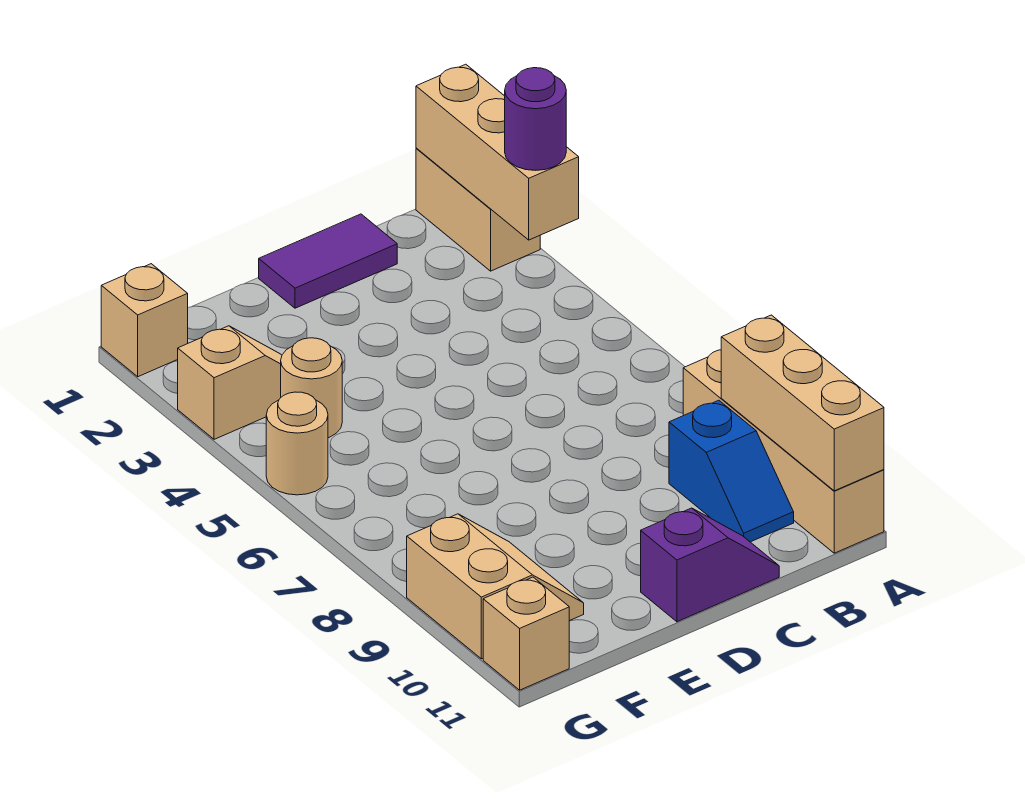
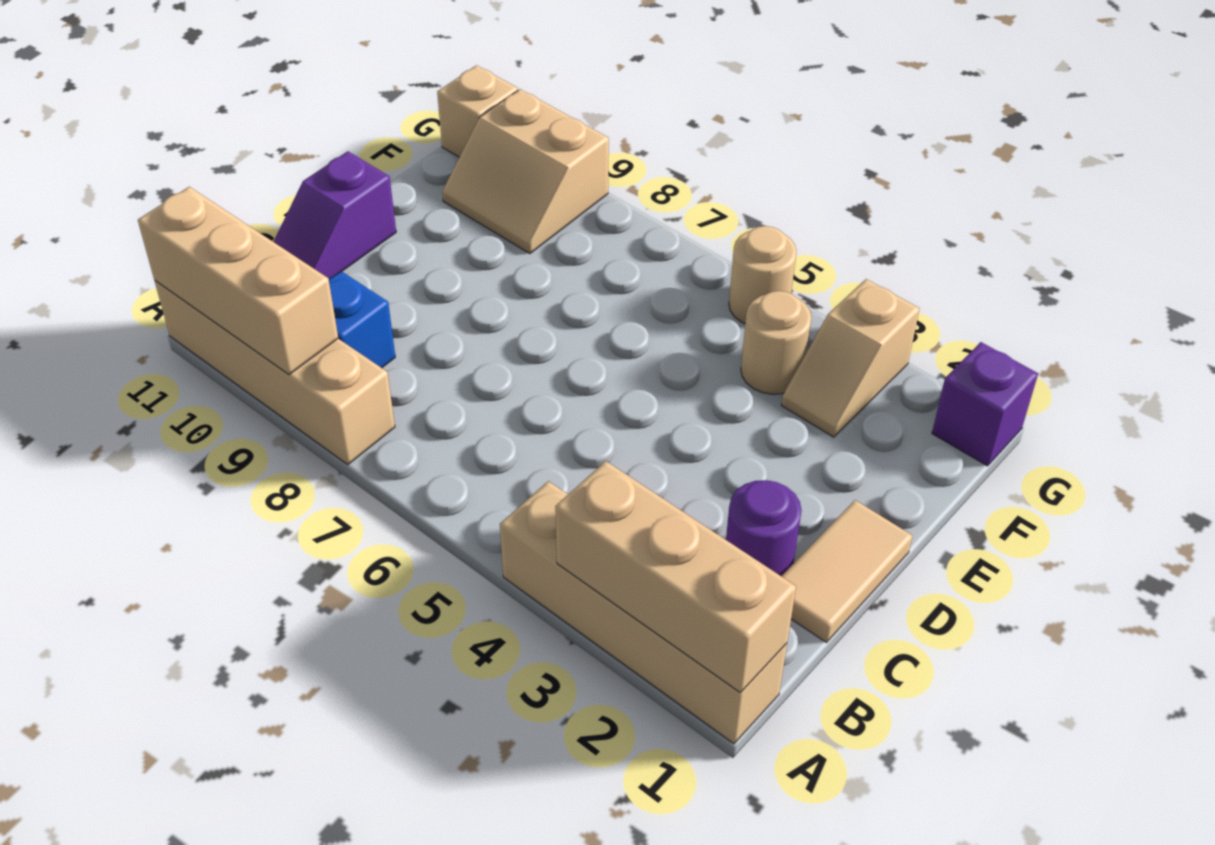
tan 1x2 brick [416,148,540,271] -> tan 1x4 brick [500,481,787,744]
purple 1x1 round brick [505,68,566,170] -> purple 1x1 round brick moved to [726,480,802,576]
purple 1x2 tile [259,214,397,308] -> tan 1x2 tile [781,500,912,642]
tan 1x1 brick [101,264,188,377] -> purple 1x1 brick [932,342,1038,466]

